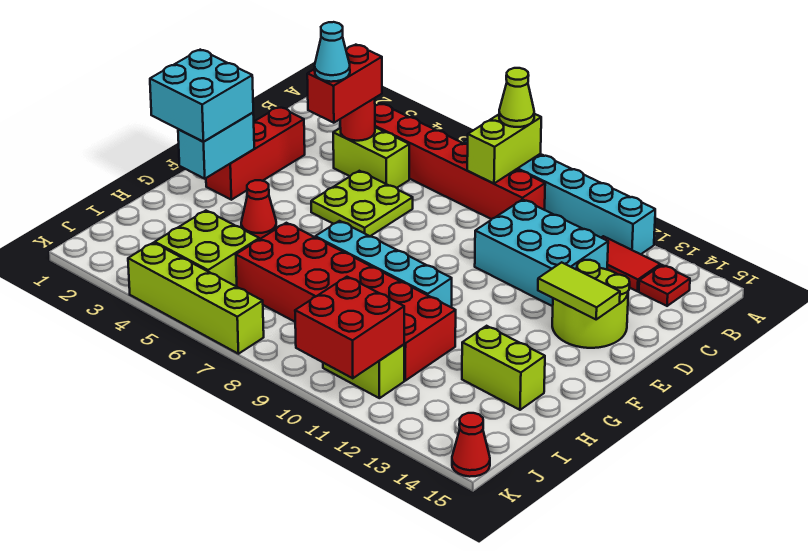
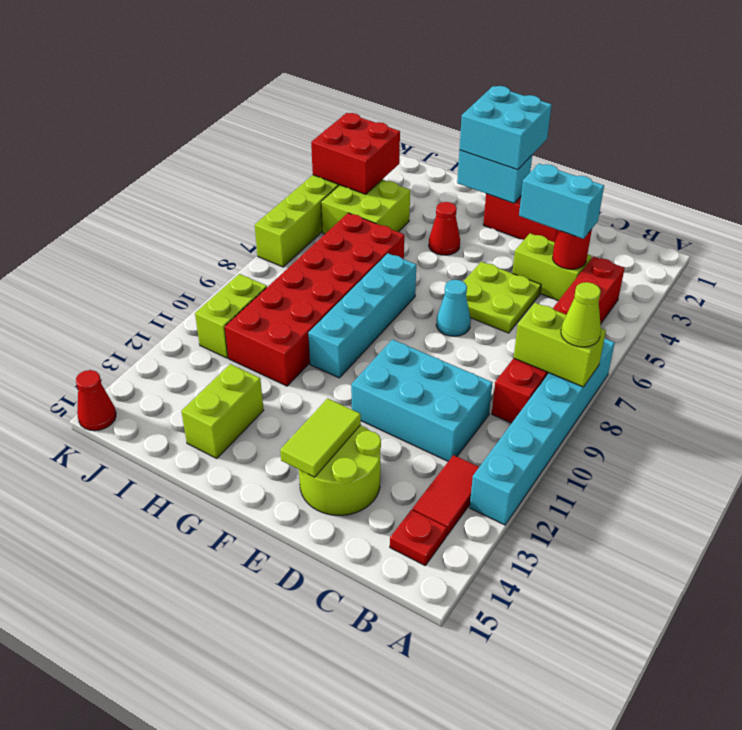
lime 1x2 brick [333,127,409,188] -> lime 1x2 brick turned to [512,233,592,301]
red 1x2 brick [307,45,382,123] -> cyan 1x2 brick [519,164,604,239]
cyan 2x3 brick [475,199,608,306] -> cyan 2x3 brick turned to [351,339,493,461]
cyan 1x1 cone [315,22,350,82] -> cyan 1x1 cone moved to [436,280,471,336]
red 2x2 brick [295,277,404,378] -> red 2x2 brick moved to [311,113,400,194]

